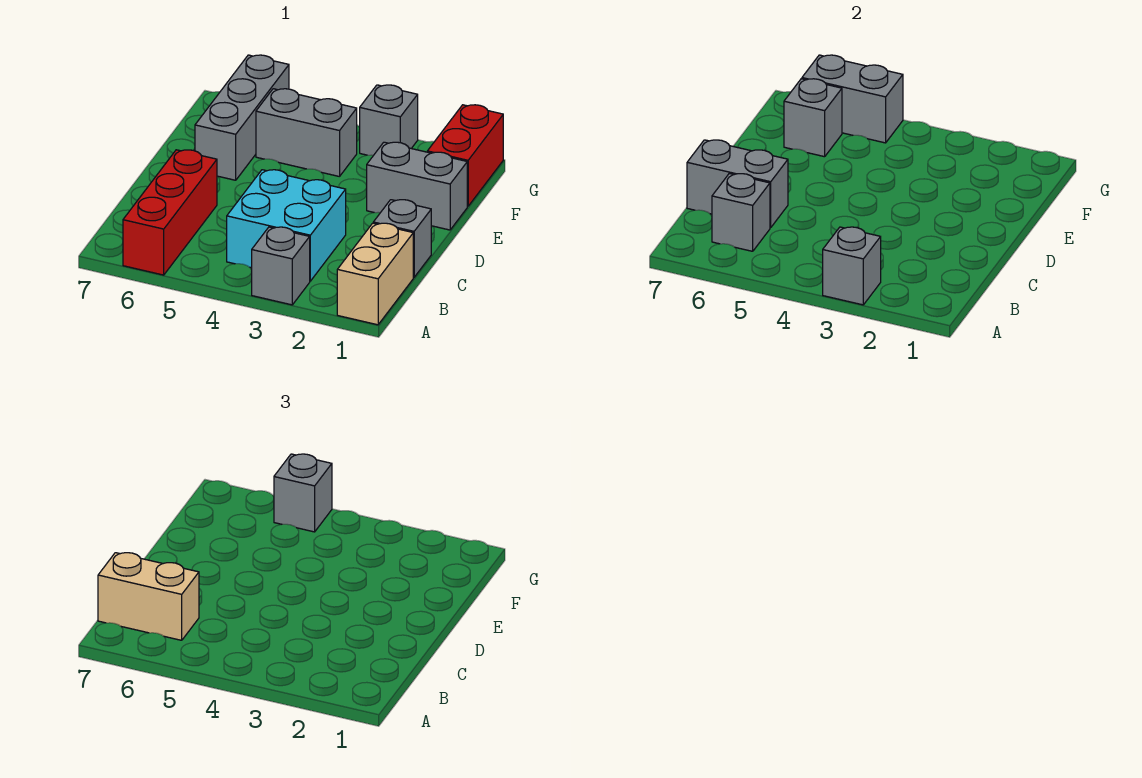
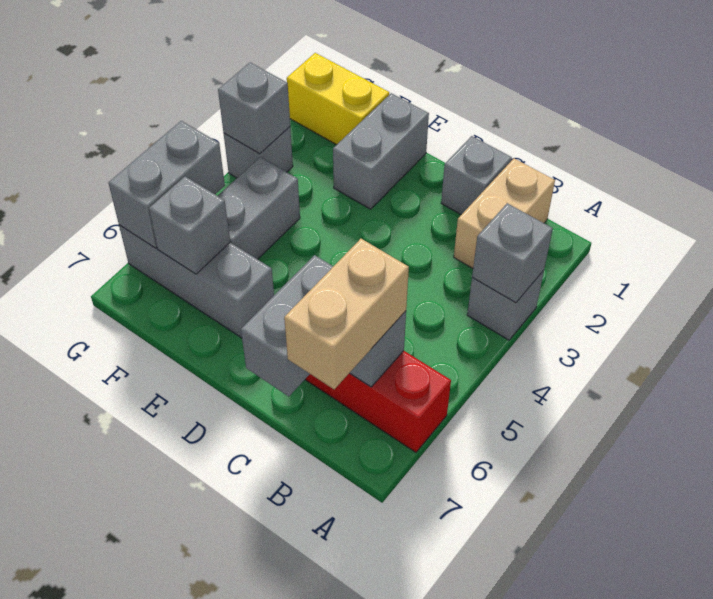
tan 1x2 brick [337,223,413,325] -> tan 1x2 brick turned to [454,159,555,268]
cyan 2x2 brick [227,170,346,281] -> none
red 1x2 brick [427,105,503,206] -> yellow 1x2 brick [287,53,389,145]
grey 1x1 brick [274,454,332,532] -> grey 1x1 brick moved to [218,62,290,154]

